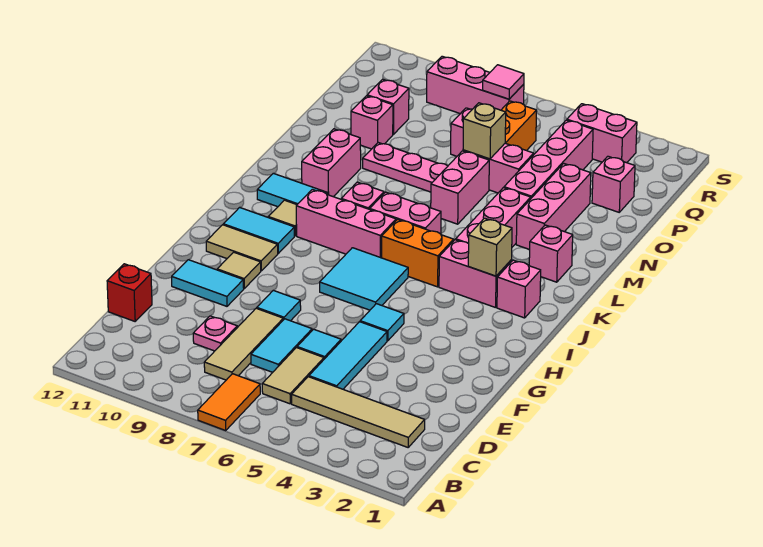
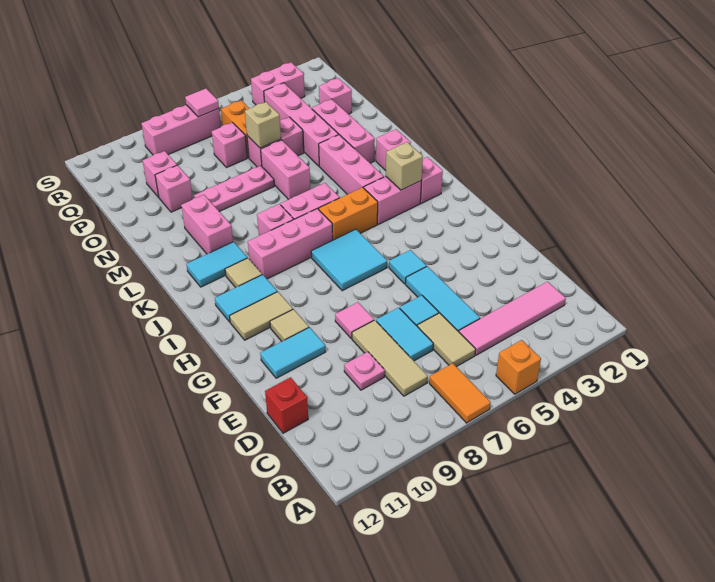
none -> orange 1x1 brick [496,340,541,394]
tan 1x4 tile [292,377,425,447] -> pink 1x4 tile [459,282,566,355]
cyan 1x1 tile [257,290,301,321] -> pink 1x1 tile [335,302,374,338]

